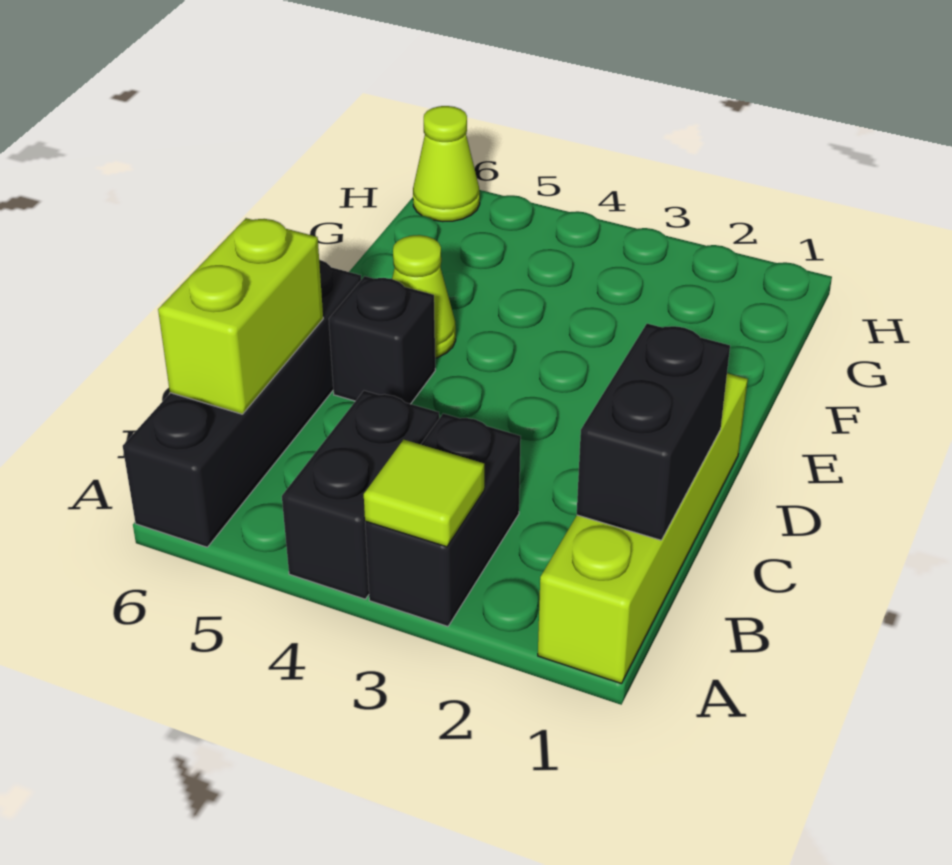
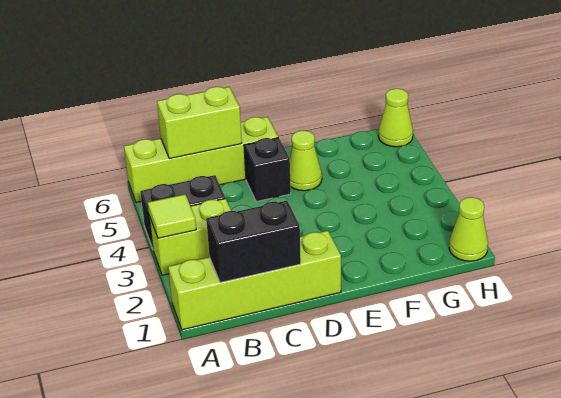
black 1x2 brick [365,414,521,626] -> lime 1x2 brick [149,198,231,275]
black 1x4 brick [123,260,361,547] -> lime 1x4 brick [124,117,278,203]
none -> lime 1x1 cone [449,197,488,261]

